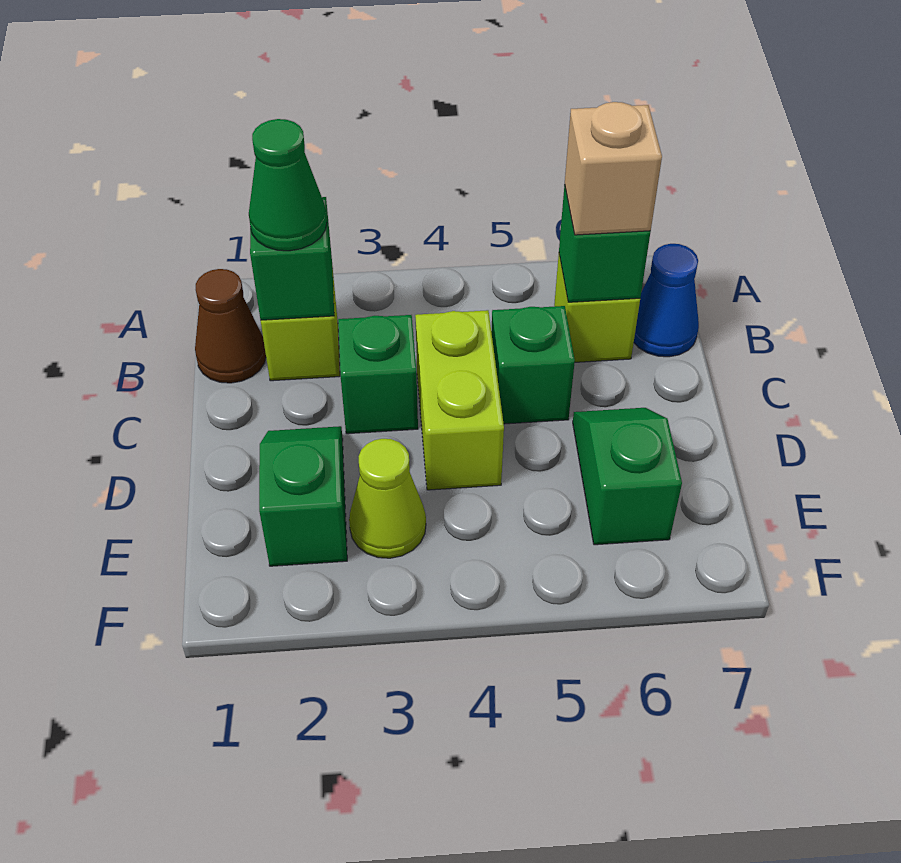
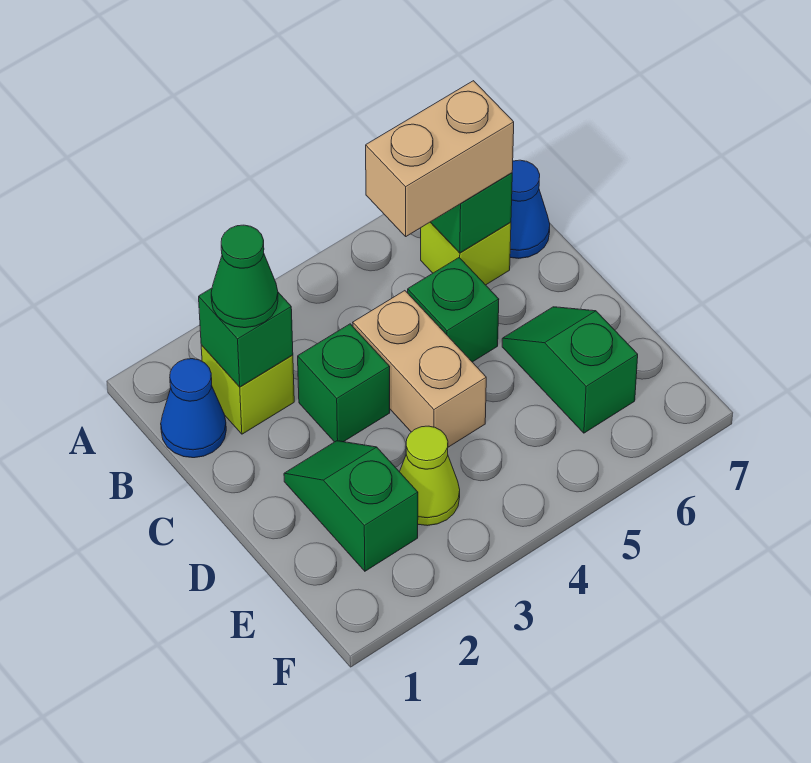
brown 1x1 cone [195,269,266,383] -> blue 1x1 cone [161,359,226,458]
tan 1x1 brick [565,102,662,235] -> tan 1x2 brick [366,81,514,236]
lime 1x2 brick [415,310,504,490] -> tan 1x2 brick [353,291,486,447]

